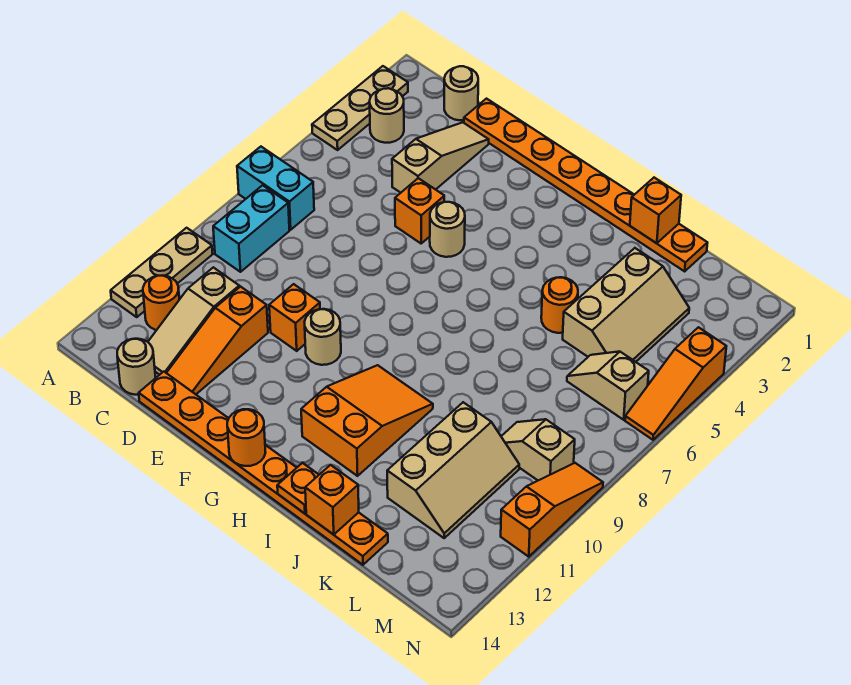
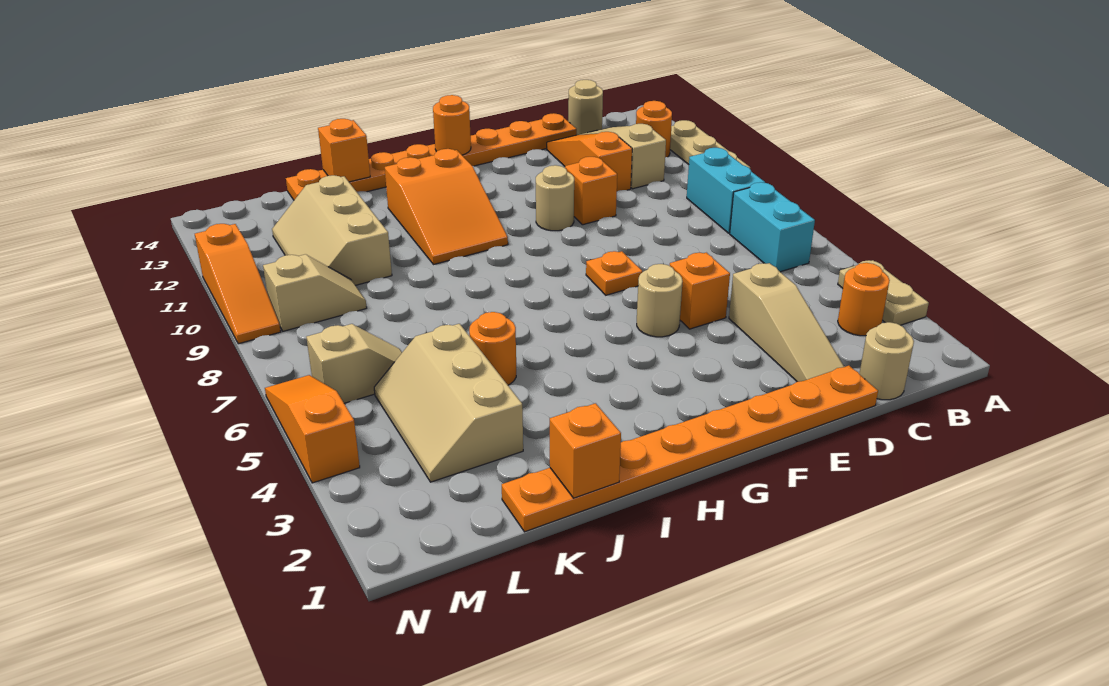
tan 1x3 plate [312,66,408,150] -> tan 1x2 plate [838,260,929,325]
cyan 1x2 brick [237,147,314,230] -> cyan 1x2 brick turned to [730,182,815,272]
tan 1x1 round brick [370,88,404,143] -> orange 1x1 round brick [838,263,890,336]
orange 1x1 plate [277,463,319,514] -> orange 1x1 plate moved to [586,251,642,295]

